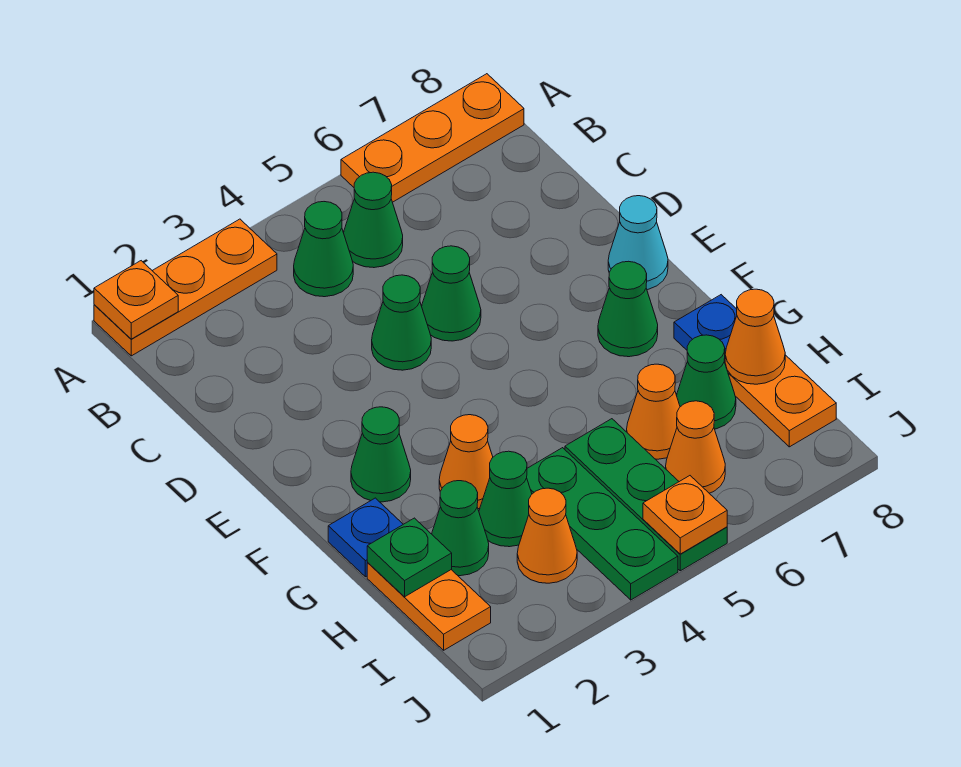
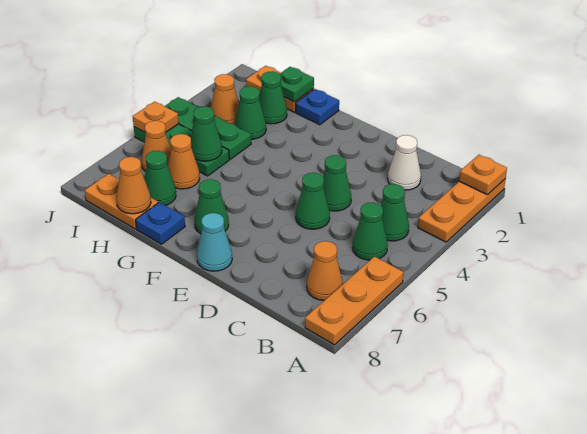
none -> white 1x1 cone [388,135,421,190]
green 1x1 cone [351,407,411,502] -> green 1x1 cone moved to [191,106,222,161]
orange 1x1 cone [439,415,493,509] -> orange 1x1 cone moved to [307,241,343,301]

